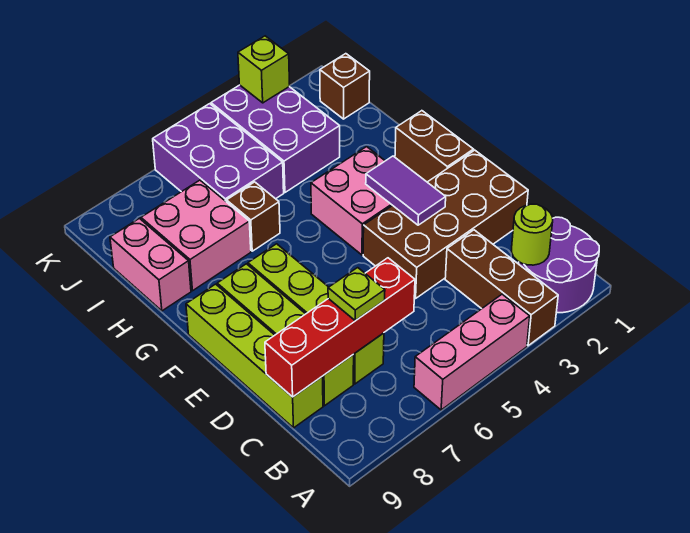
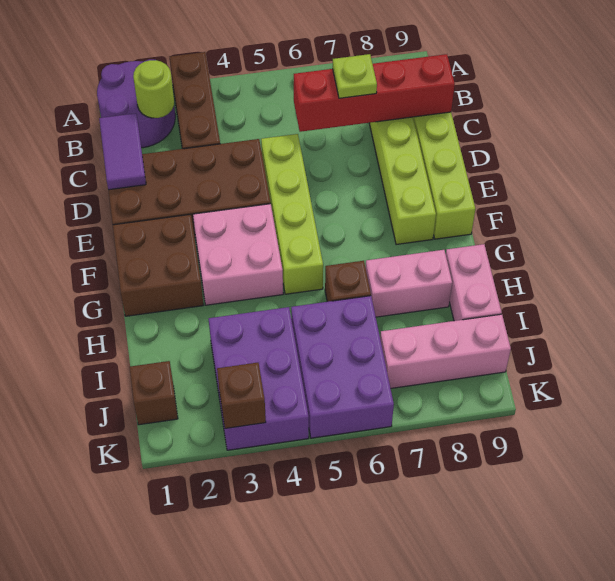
pink 1x3 brick [414,294,530,410] -> pink 1x3 brick moved to [380,314,511,388]
lime 1x4 brick [248,244,384,384] -> lime 1x4 brick moved to [261,134,323,294]
purple 1x2 tile [366,156,446,225] -> purple 1x2 tile moved to [99,113,146,190]
brown 1x2 brick [395,111,474,182] -> brown 2x2 brick [113,214,203,316]
pink 2x2 brick [141,180,251,291] -> pink 1x2 brick [366,250,452,317]
lime 1x1 brick [238,36,290,103] -> brown 1x1 brick [217,363,266,428]

